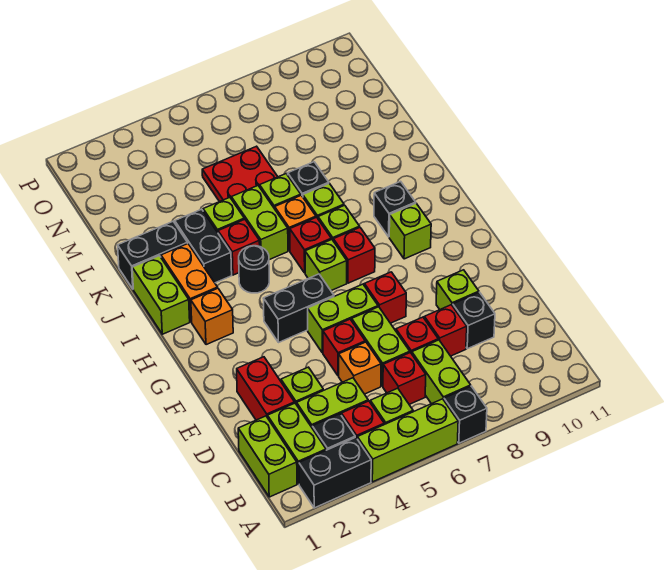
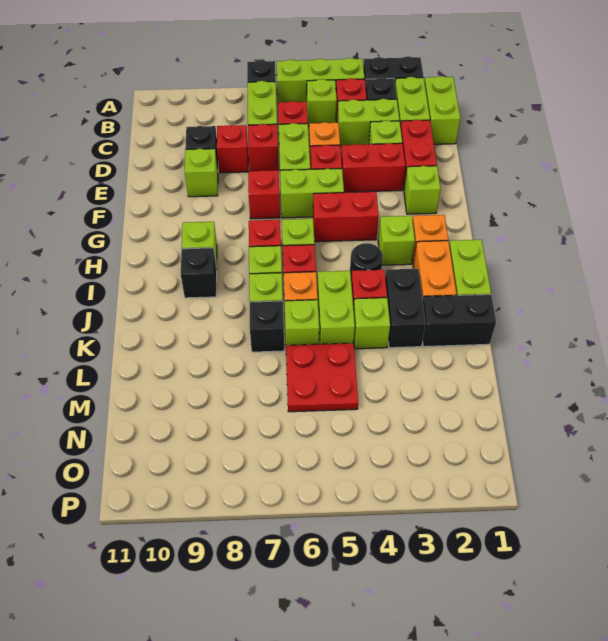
none -> red 1x2 brick [341,143,405,192]
none -> lime 1x1 brick [404,166,441,214]
black 1x2 brick [263,274,334,343] -> red 1x2 brick [313,192,379,242]
none -> lime 1x1 brick [378,216,415,265]

